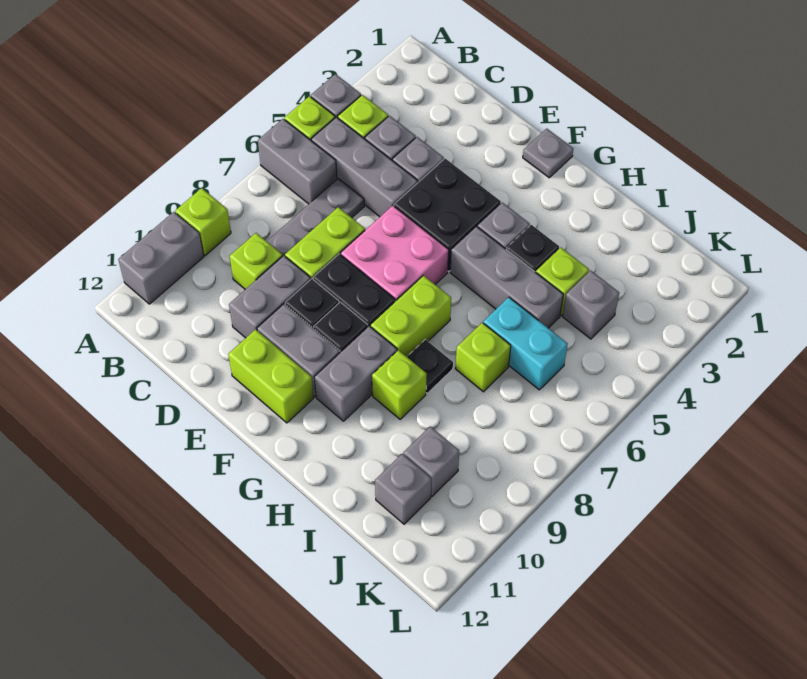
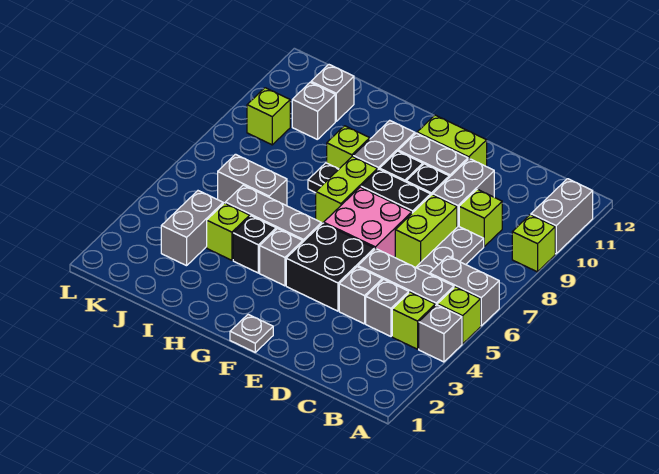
cyan 1x2 brick [483,297,568,390] -> grey 1x2 brick [218,154,287,206]
lime 1x1 brick [455,323,511,392] -> lime 1x1 brick moved to [247,88,290,145]
grey 1x1 brick [563,270,619,339] -> grey 1x2 brick [161,191,223,266]

